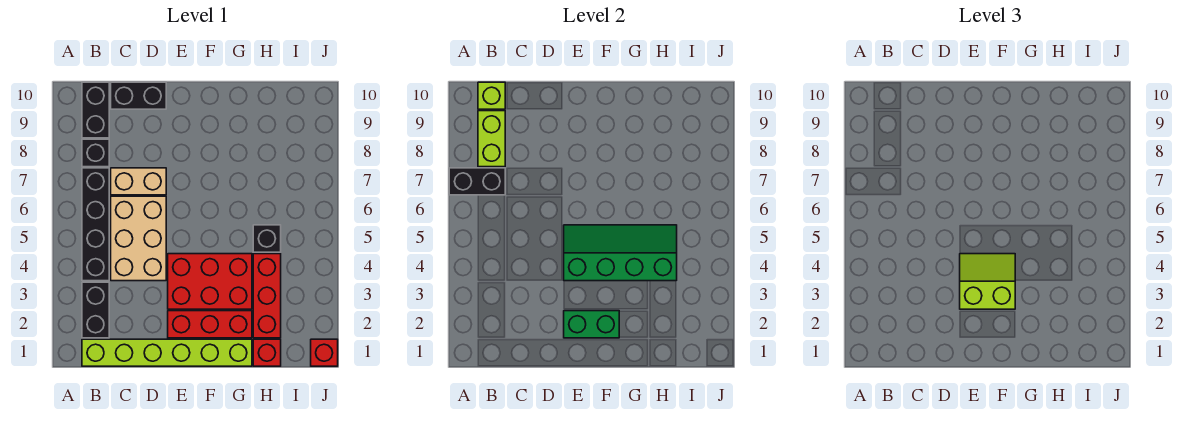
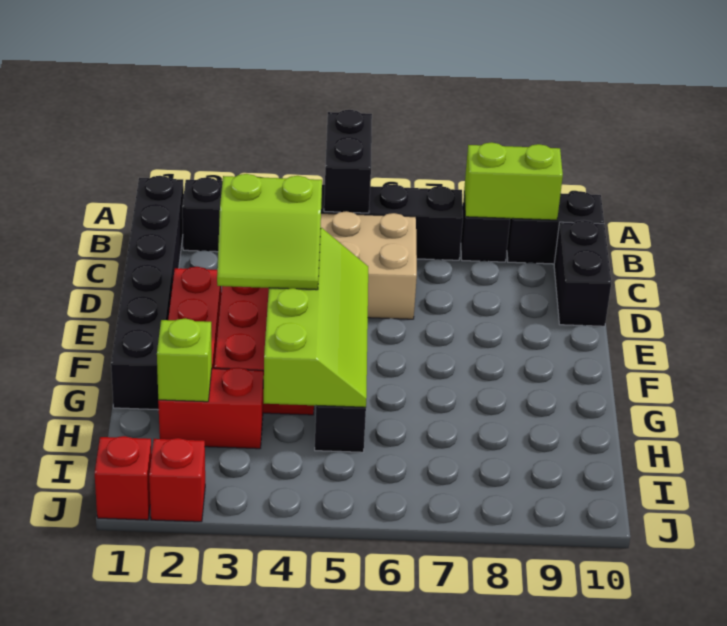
black 1x2 brick [449,168,505,195] -> black 1x2 brick moved to [324,110,372,213]
lime 1x6 brick [82,339,252,366] -> black 1x6 brick [111,176,184,410]
lime 1x1 brick [478,82,505,109] -> lime 1x1 brick moved to [157,319,212,402]
tan 1x2 brick [111,168,166,195] -> none
green 1x2 brick [564,311,619,338] -> none
lime 2x2 slope [960,254,1015,309] -> lime 2x2 slope turned to [217,174,322,290]
green 2x4 slope [564,225,677,281] -> lime 2x4 slope [264,228,368,407]
red 1x1 brick [253,339,281,366] -> red 1x1 brick moved to [149,438,205,522]
red 1x3 brick [253,254,281,338] -> red 1x2 brick [158,368,263,449]

